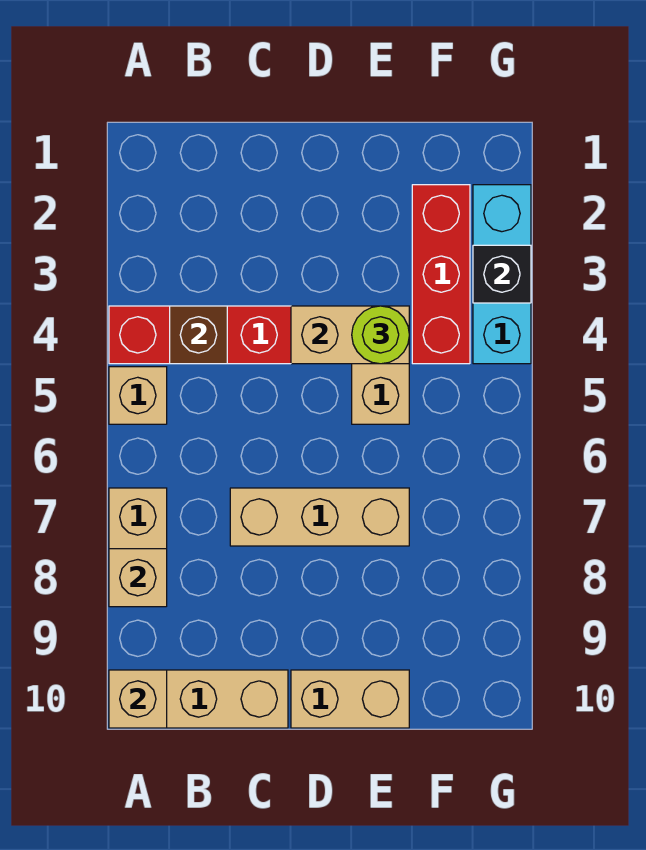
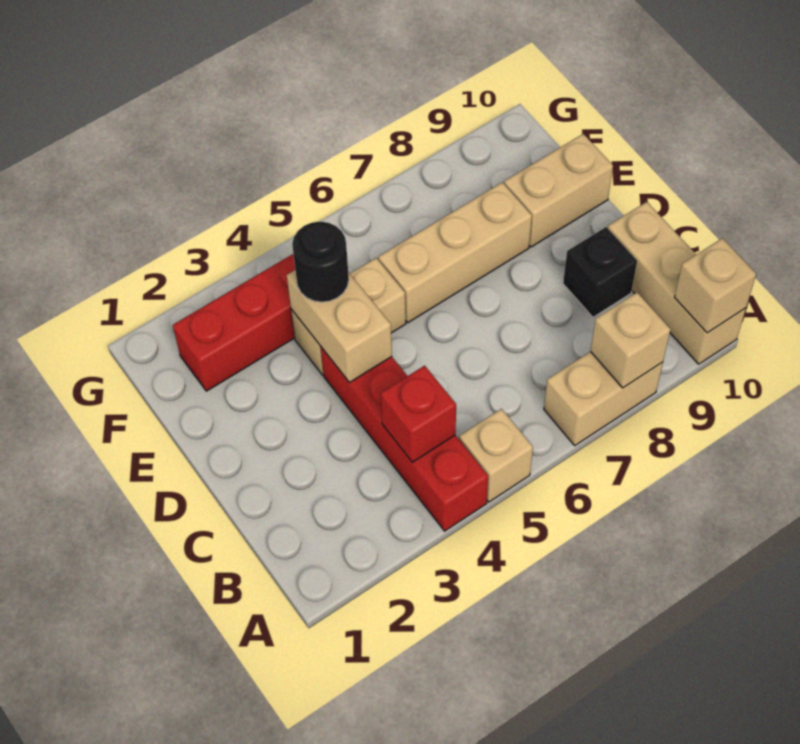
brown 1x1 brick [170,306,227,364] -> red 1x1 brick [381,366,456,462]
tan 1x3 brick [230,488,409,546] -> tan 1x3 brick turned to [378,182,532,323]
tan 1x2 brick [291,670,409,728] -> tan 1x2 brick turned to [504,134,613,247]
lime 1x1 round brick [352,306,409,364] -> black 1x1 round brick [292,222,349,302]
cyan 1x3 brick [473,185,531,364] -> none
black 1x1 brick [473,245,531,303] -> black 1x1 brick moved to [563,227,637,317]

